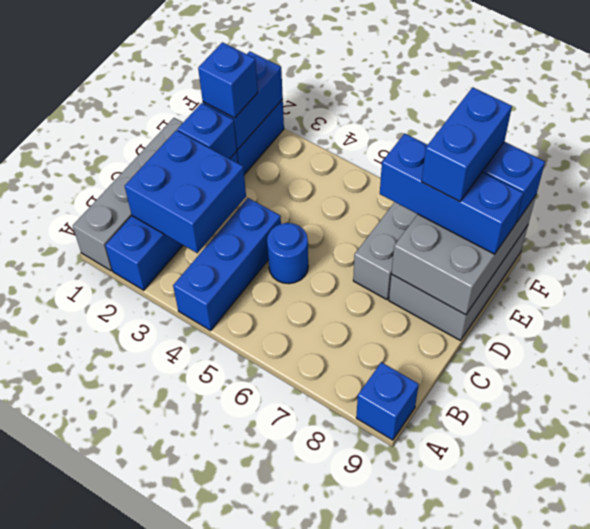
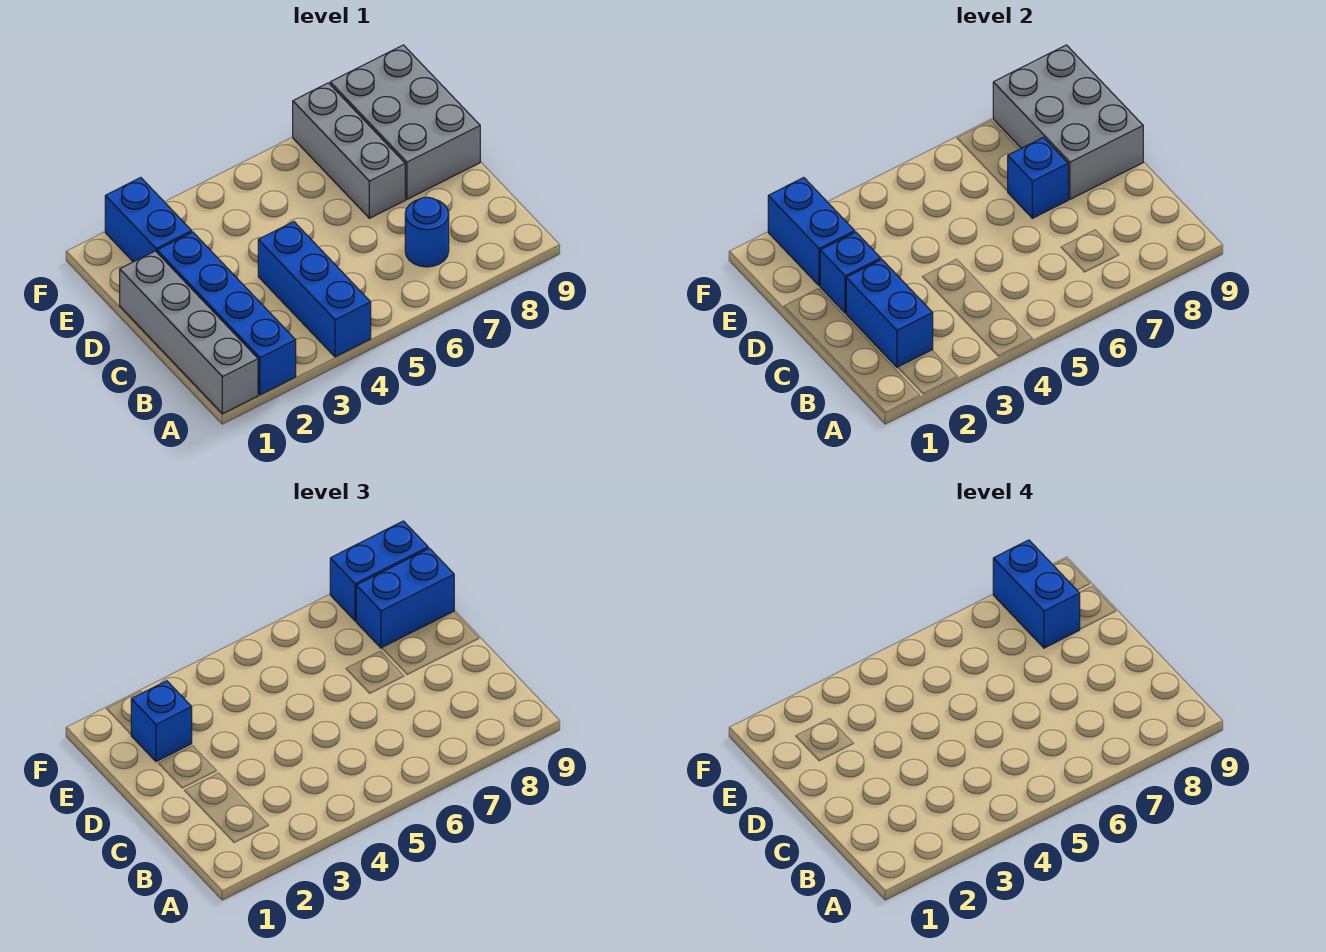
blue 1x1 brick [356,362,419,440] -> blue 1x1 brick moved to [1008,137,1068,218]
blue 2x2 brick [125,130,246,253] -> blue 1x2 brick [846,259,933,367]
blue 1x1 round brick [267,223,308,284] -> blue 1x1 round brick moved to [405,197,449,267]
blue 1x3 brick [380,134,523,254] -> blue 1x2 brick [356,548,454,648]

